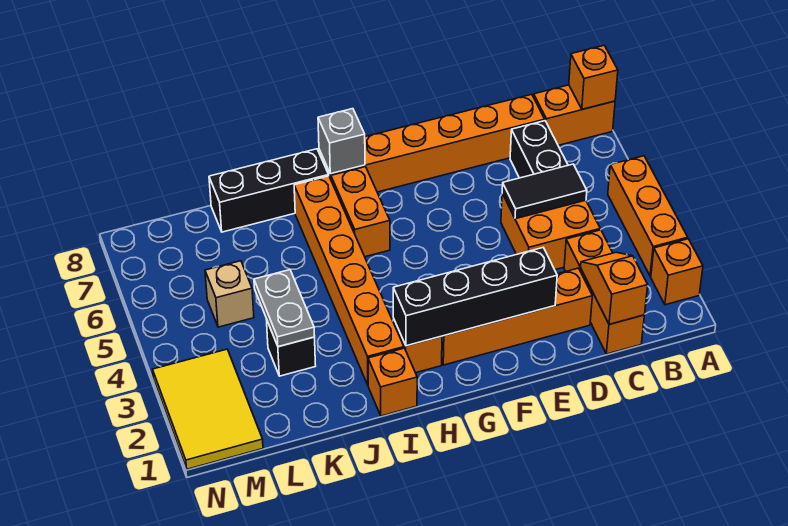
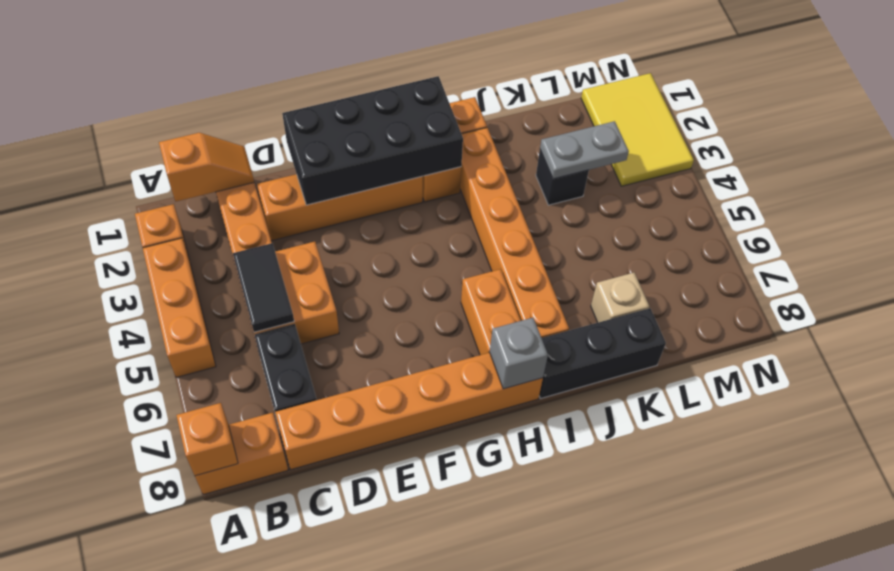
orange 1x2 slope [581,252,648,324] -> orange 1x2 slope turned to [159,133,254,201]
black 1x2 tile [502,164,587,219] -> black 1x2 tile turned to [233,243,294,332]
black 1x4 brick [393,248,557,346] -> black 2x4 brick [282,76,463,205]
grey 1x2 plate [254,270,315,347] -> grey 1x2 plate turned to [540,121,629,179]
tan 1x1 brick [205,261,254,327] -> tan 1x1 brick moved to [591,273,649,323]

